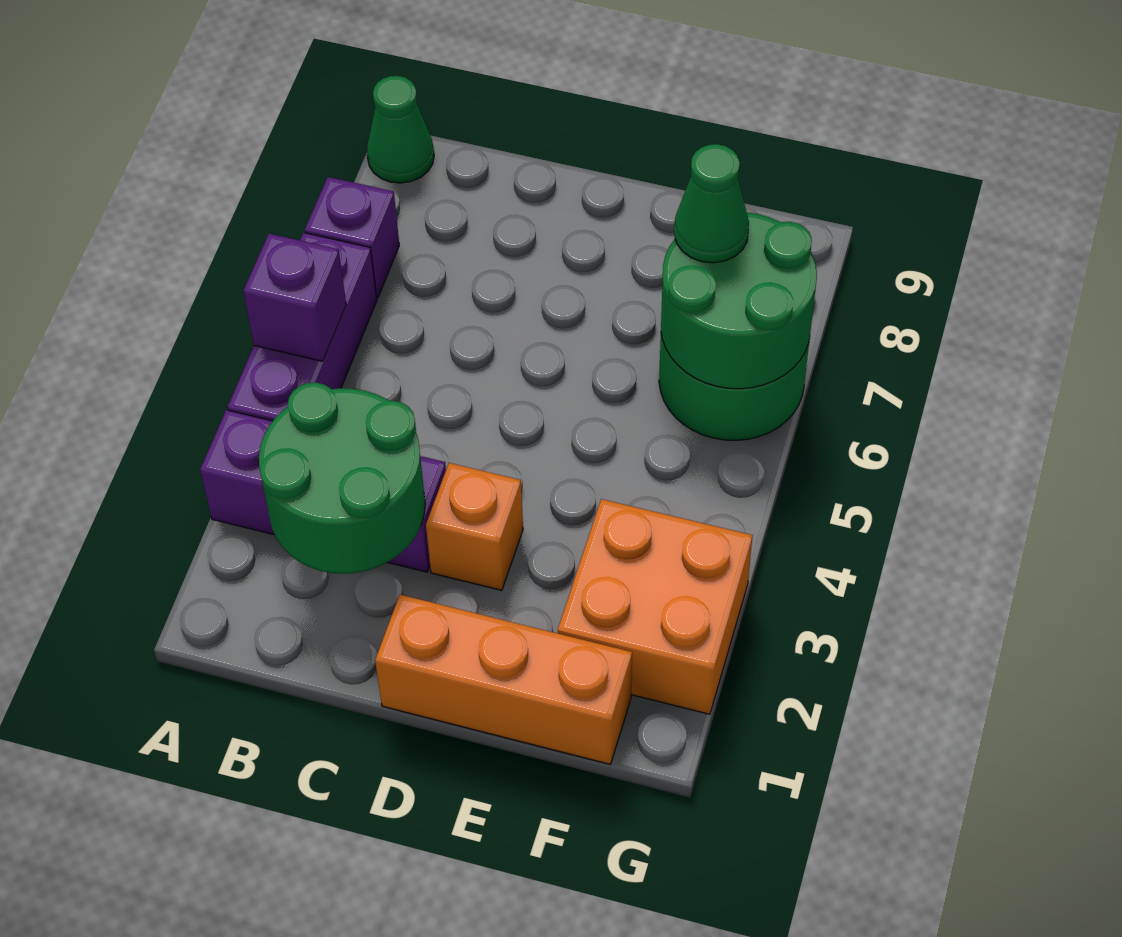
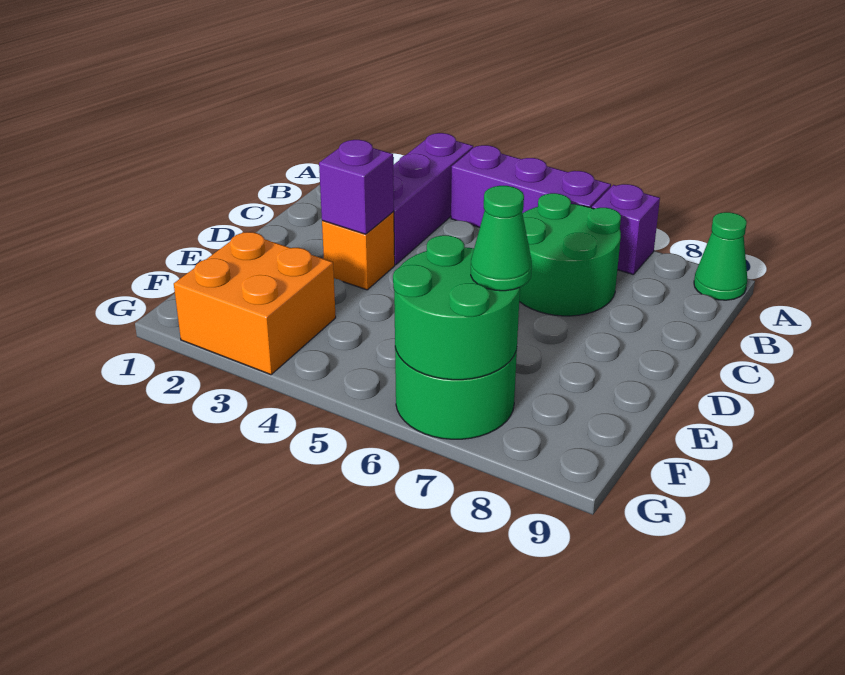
purple 1x1 brick [243,234,346,361] -> purple 1x1 brick moved to [319,140,394,234]
green 2x2 round brick [259,383,425,574] -> green 2x2 round brick moved to [519,193,621,316]
orange 1x3 brick [375,595,632,764] -> none

